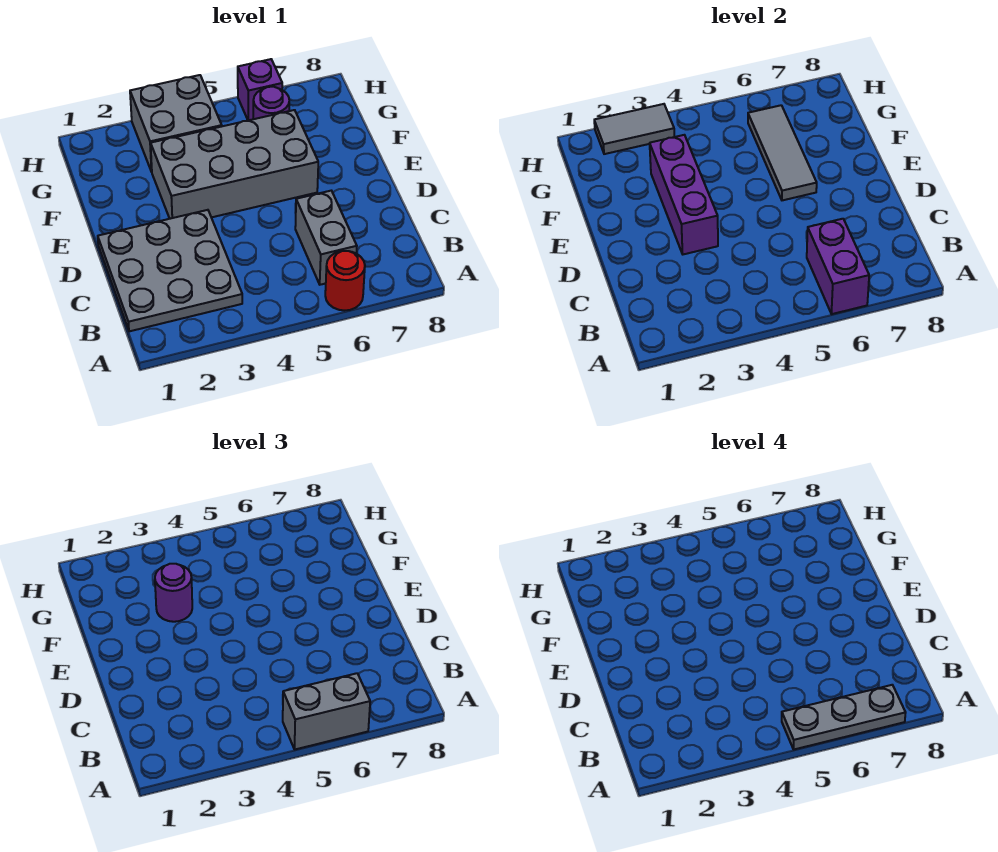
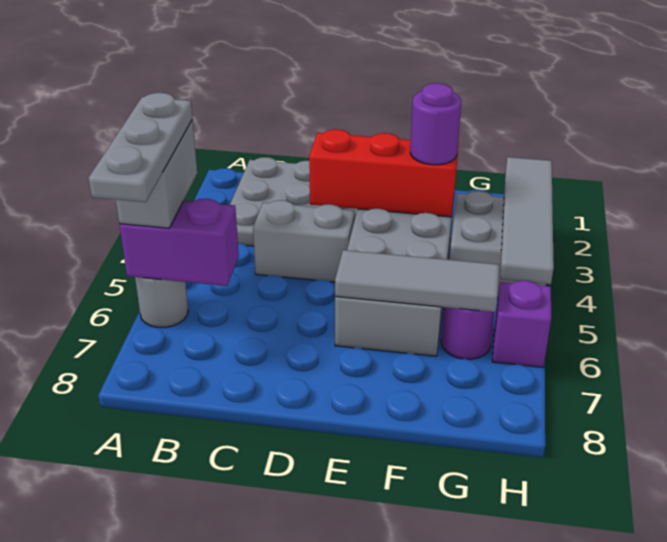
red 1x1 round brick [325,251,365,311] -> grey 1x1 round brick [135,277,188,327]
grey 1x2 brick [295,191,357,285] -> grey 1x2 brick moved to [253,200,355,282]
purple 1x3 brick [650,135,718,254] -> red 1x3 brick [309,129,458,217]
grey 1x2 tile [594,104,674,154] -> grey 1x4 tile [500,157,554,284]

